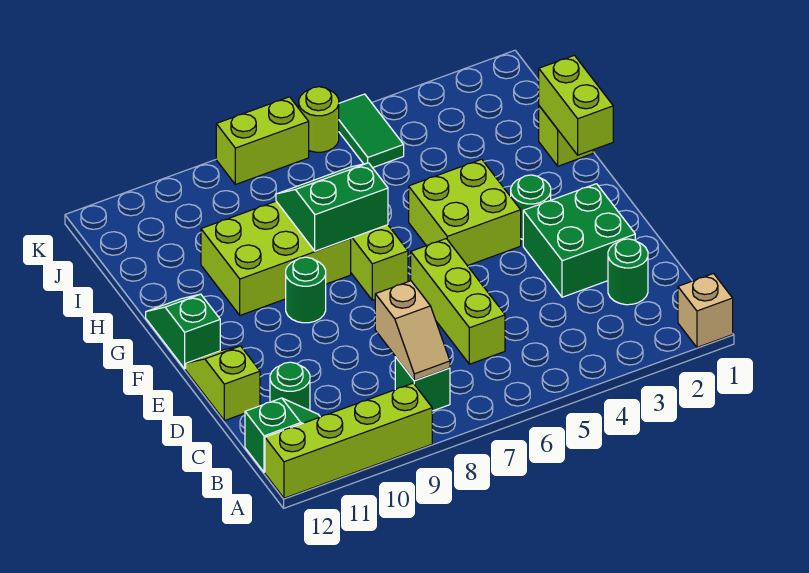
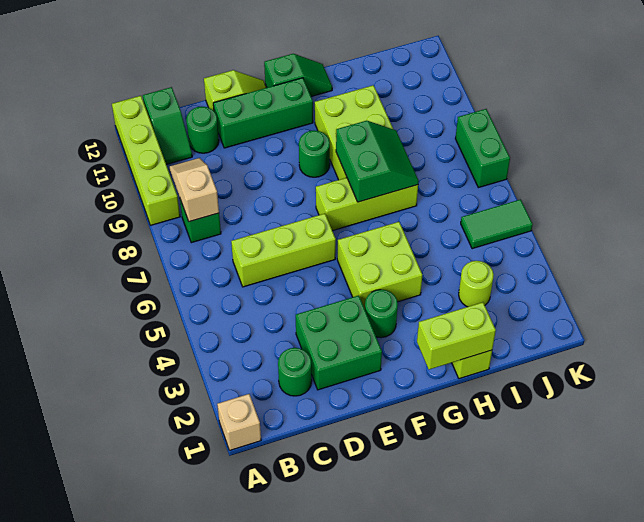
tan 1x2 slope [375,281,450,381] -> tan 1x2 slope turned to [170,158,219,222]
none -> green 1x3 brick [213,78,313,148]
lime 1x1 round brick [299,87,339,152] -> lime 1x1 round brick moved to [459,261,494,307]
lime 1x2 brick [216,97,309,185] -> green 1x2 brick [455,109,510,188]

